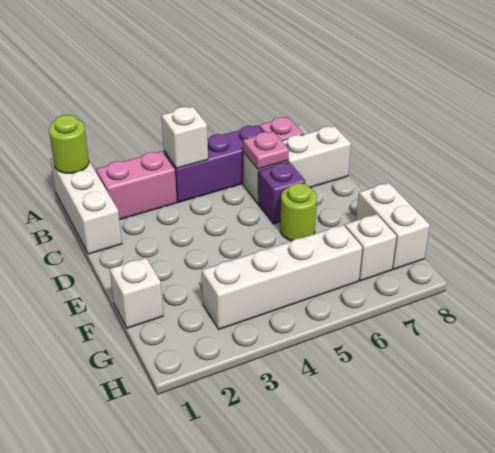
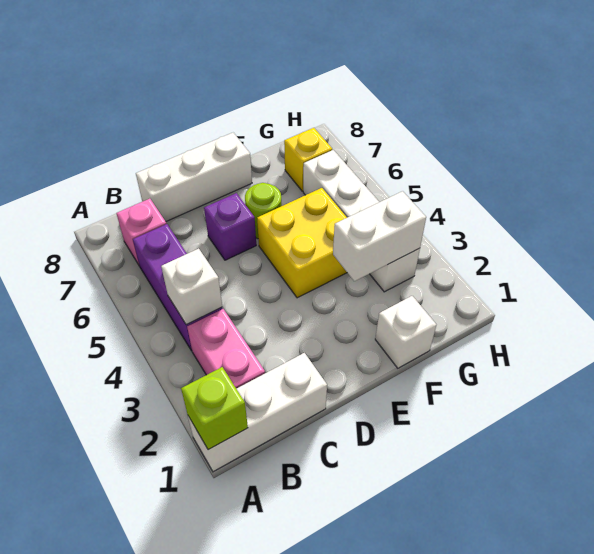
lime 1x1 round brick [49,115,89,173] -> lime 1x1 brick [181,367,248,450]
white 1x3 brick [243,126,351,203] -> white 1x3 brick turned to [136,133,252,221]
pink 1x1 plate [243,132,289,169] -> none
none -> yellow 2x2 brick [257,188,347,298]
white 1x2 brick [356,183,430,269] -> white 1x2 brick moved to [333,191,426,281]
white 1x1 brick [345,214,396,281] -> yellow 1x1 brick [284,128,332,191]

